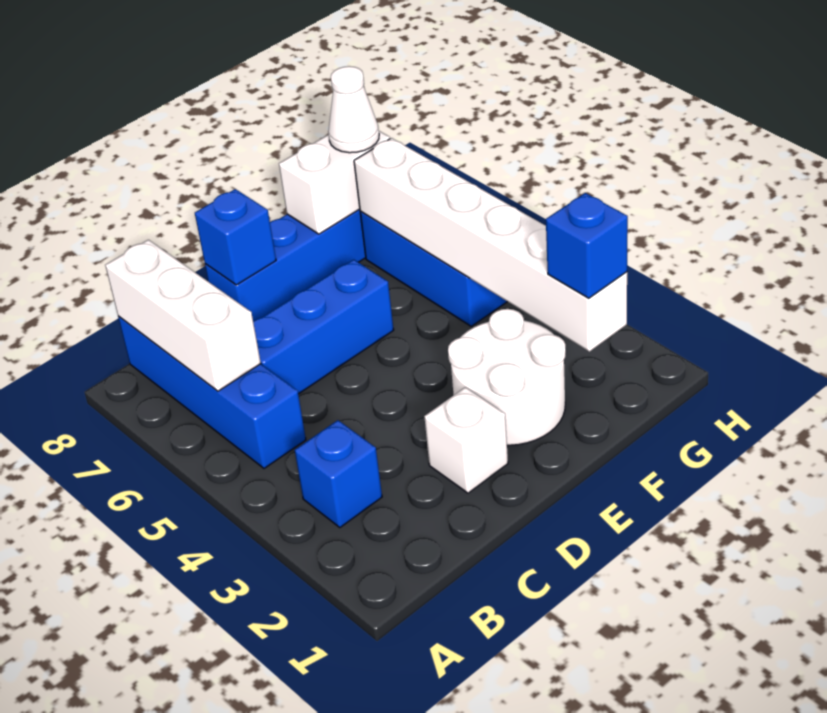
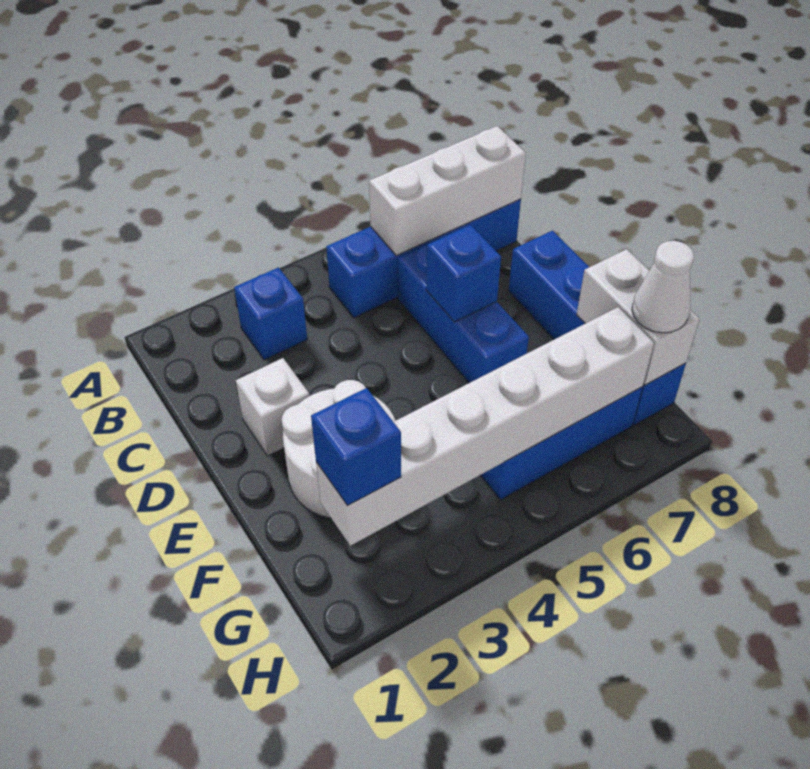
blue 1x1 brick [195,189,276,285] -> blue 1x1 brick moved to [426,225,501,322]

